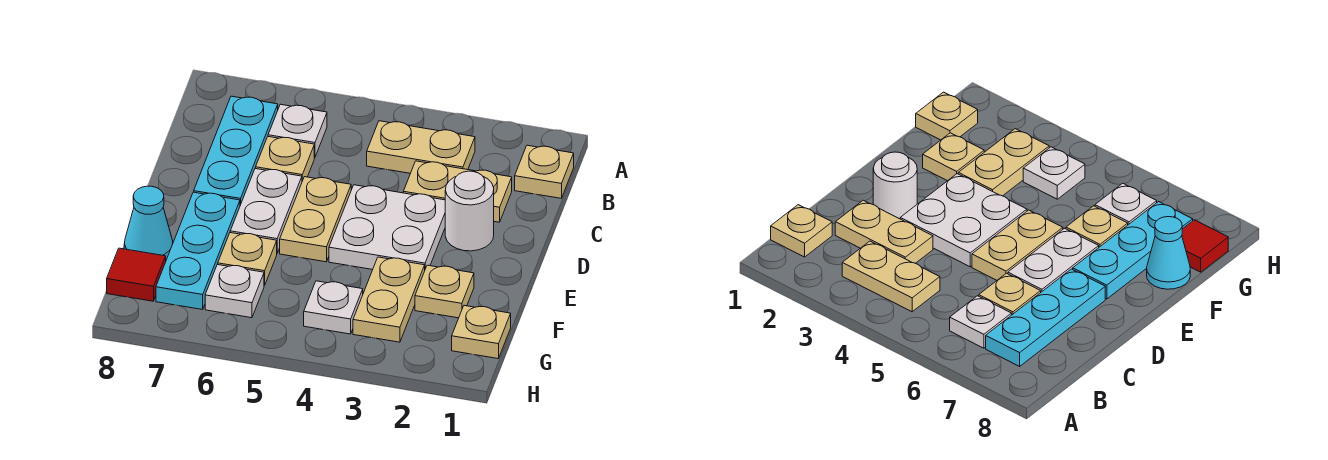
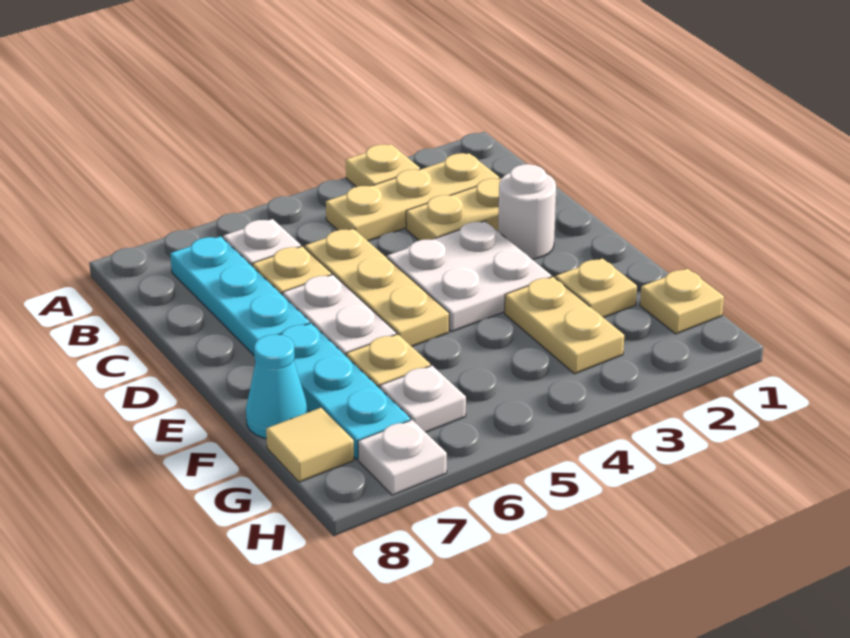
tan 1x1 plate [515,145,574,198] -> tan 1x1 plate moved to [346,145,420,187]
tan 1x2 plate [367,121,475,173] -> tan 1x3 plate [326,153,499,241]
tan 1x2 plate [280,177,351,262] -> tan 1x3 plate [305,229,449,346]
white 1x1 plate [304,281,363,334] -> white 1x1 plate moved to [358,420,447,495]
red 1x1 tile [107,248,166,301] -> tan 1x1 tile [266,408,354,482]

